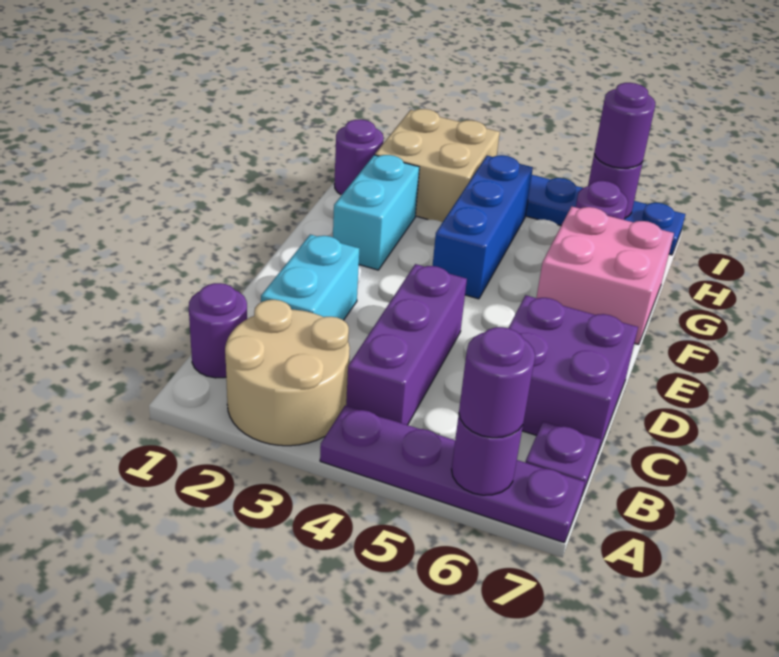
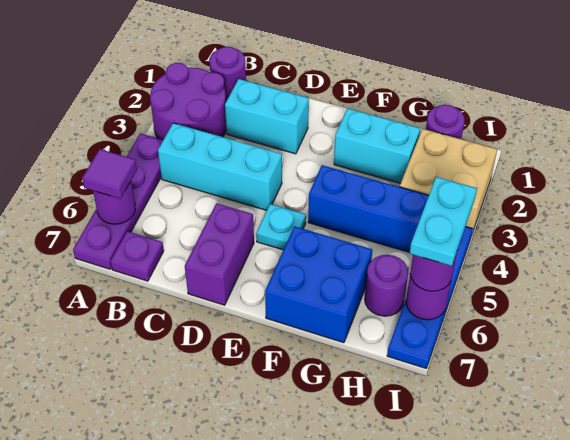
tan 2x2 round brick [225,300,350,446] -> purple 2x2 round brick [150,63,226,140]
purple 1x1 round brick [459,327,535,438] -> purple 1x1 tile [82,149,137,199]
purple 1x3 brick [346,264,467,425] -> cyan 1x3 brick [158,123,282,210]
purple 2x2 brick [509,295,638,452] -> purple 1x2 brick [185,203,254,305]
none -> cyan 1x1 plate [256,204,306,250]
pink 2x2 brick [536,206,674,344] -> blue 2x2 brick [265,226,372,343]
none -> cyan 1x2 plate [410,177,477,266]

